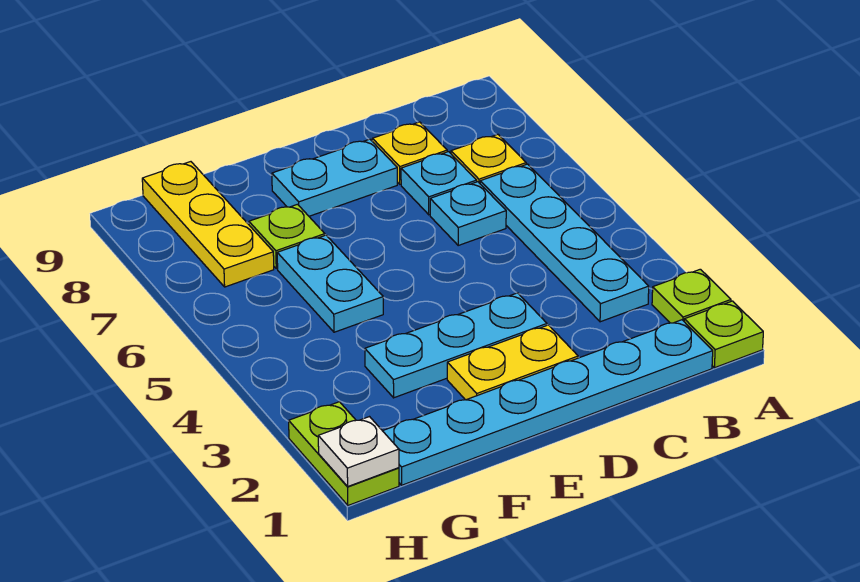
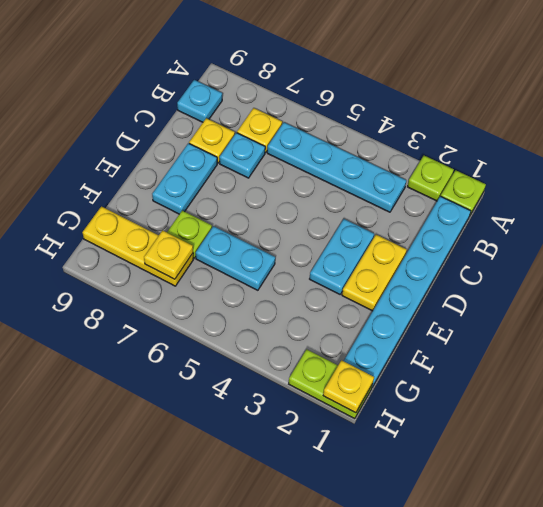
cyan 1x1 plate [430,182,506,245] -> cyan 1x1 plate moved to [177,80,222,122]
cyan 1x3 plate [365,293,547,398] -> cyan 1x2 plate [310,219,374,294]
none -> yellow 1x1 plate [144,230,193,279]
white 1x1 plate [318,417,399,487] -> yellow 1x1 plate [323,360,374,413]

